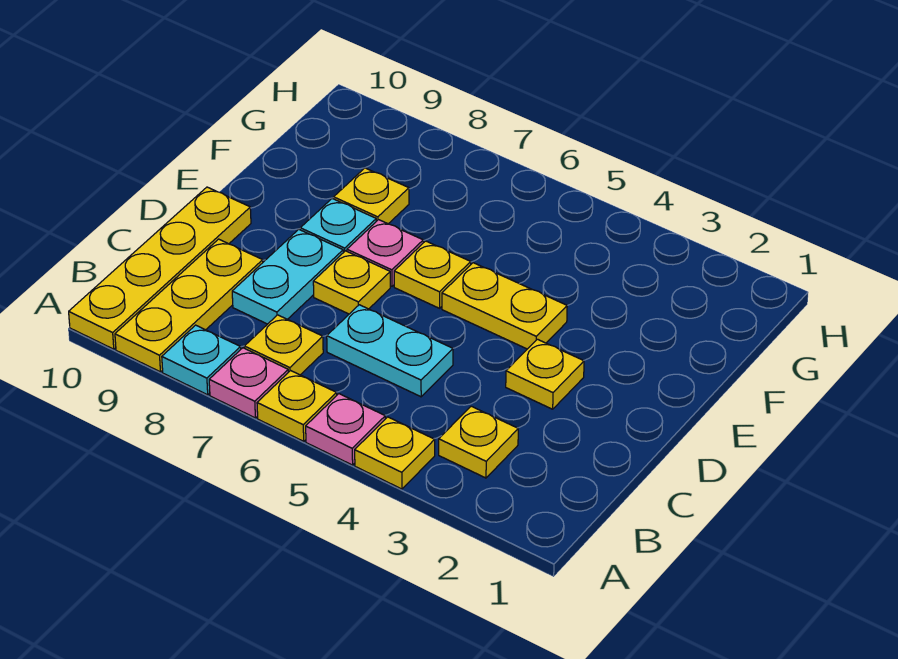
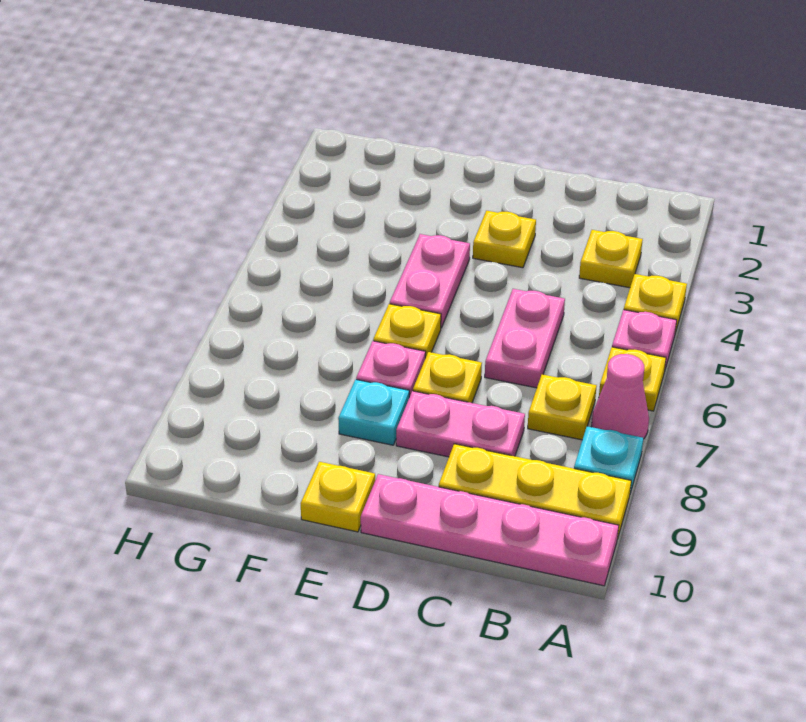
pink 1x1 plate [209,348,288,418] -> pink 1x1 cone [592,354,649,439]
yellow 1x4 plate [69,187,251,349] -> pink 1x4 plate [361,474,619,586]
cyan 1x2 plate [327,305,453,397] -> pink 1x2 plate [485,289,565,388]
cyan 1x2 plate [232,229,343,324] -> pink 1x2 plate [396,391,525,457]
yellow 1x2 plate [442,263,567,349] -> pink 1x2 plate [390,234,470,328]
yellow 1x1 plate [334,168,409,224] -> yellow 1x1 plate moved to [301,462,375,532]

